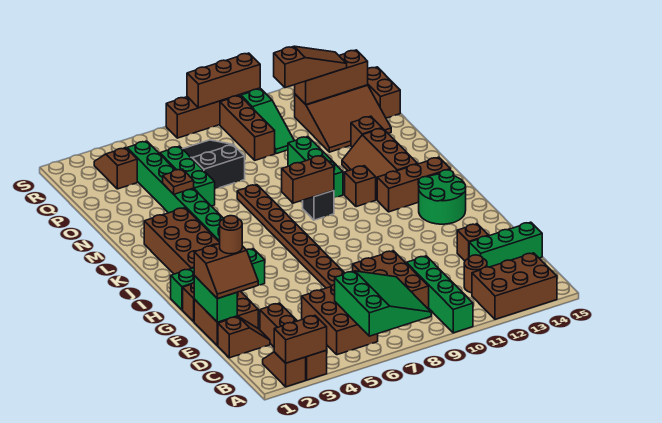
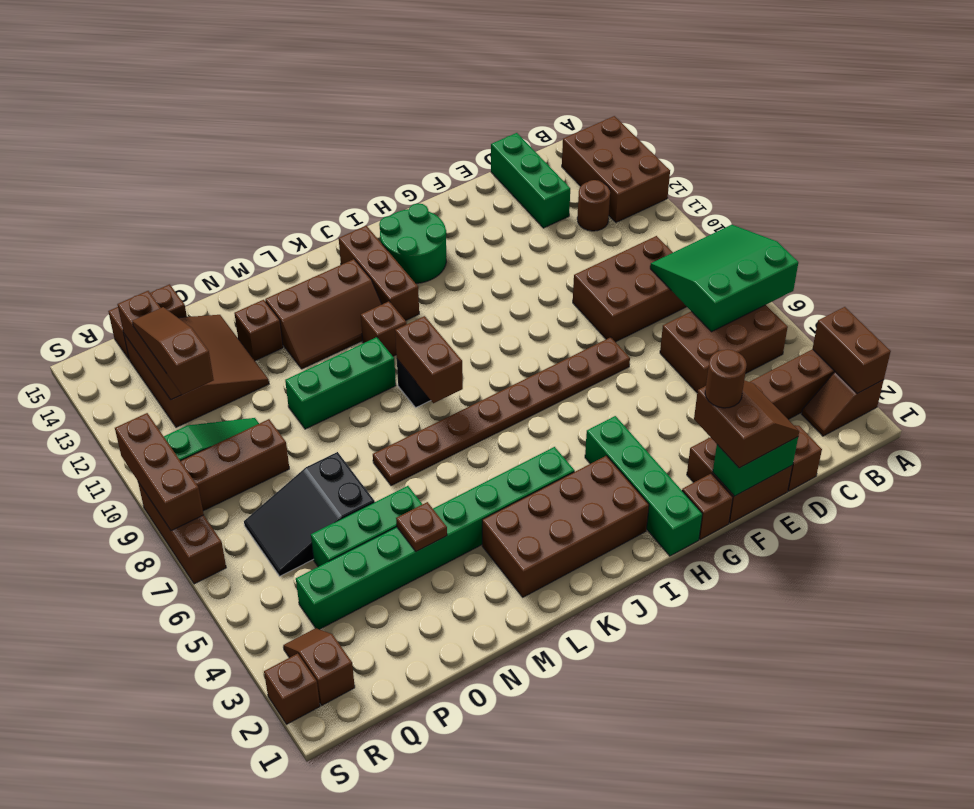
green 1x4 brick [406,256,473,333] -> none
brown 1x1 brick [457,224,489,261] -> brown 1x1 brick moved to [264,654,320,724]
brown 1x2 slope [94,148,137,189] -> brown 1x2 slope turned to [283,628,355,705]

